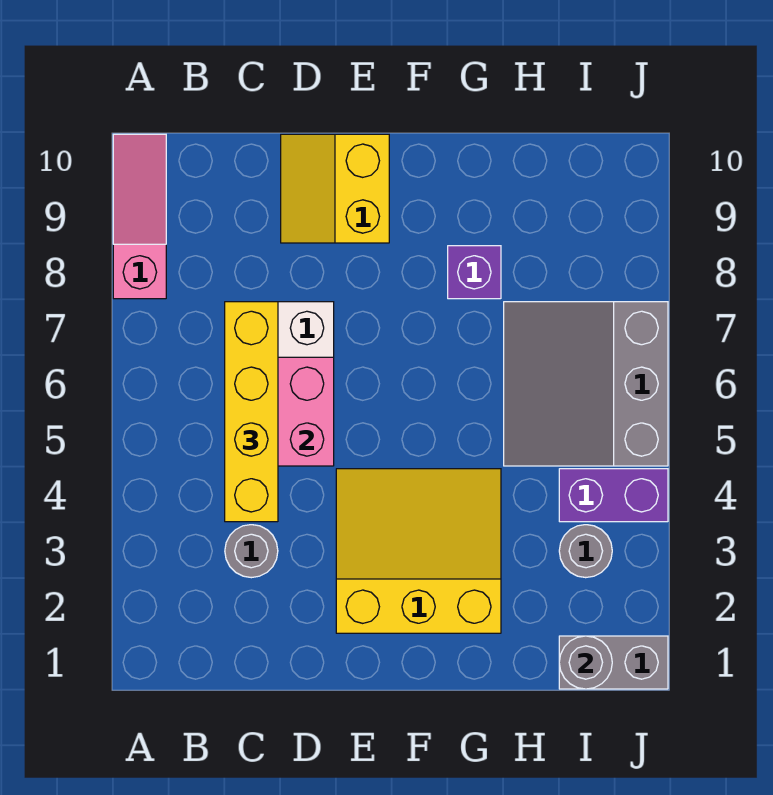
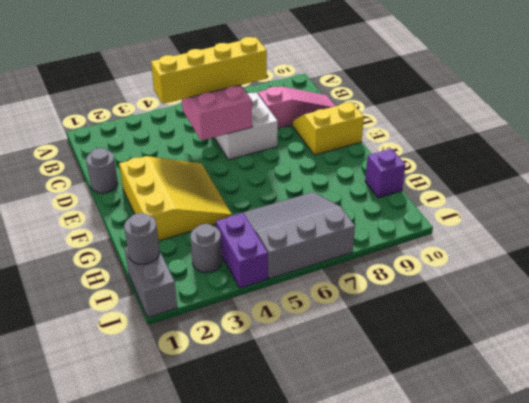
pink 1x3 slope [113,134,166,299] -> pink 1x3 slope moved to [258,86,335,128]
grey 1x1 round brick [225,525,278,578] -> grey 1x1 round brick moved to [86,148,118,193]
purple 1x1 brick [448,246,501,299] -> purple 1x1 brick moved to [365,149,406,198]

